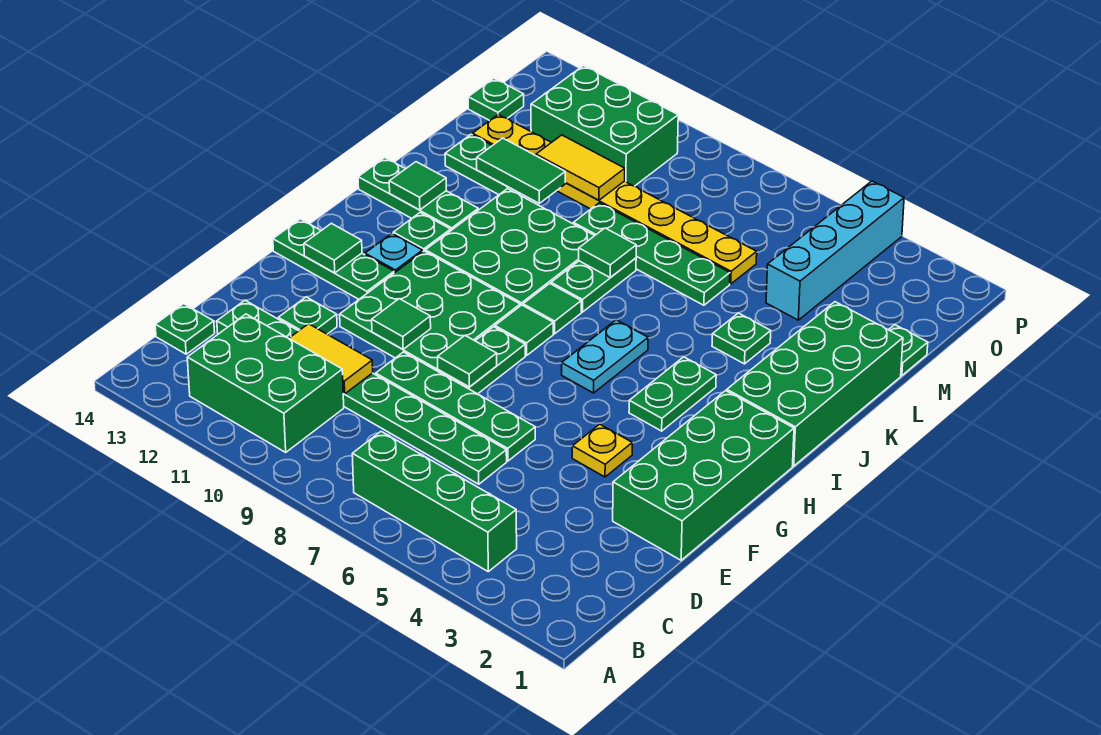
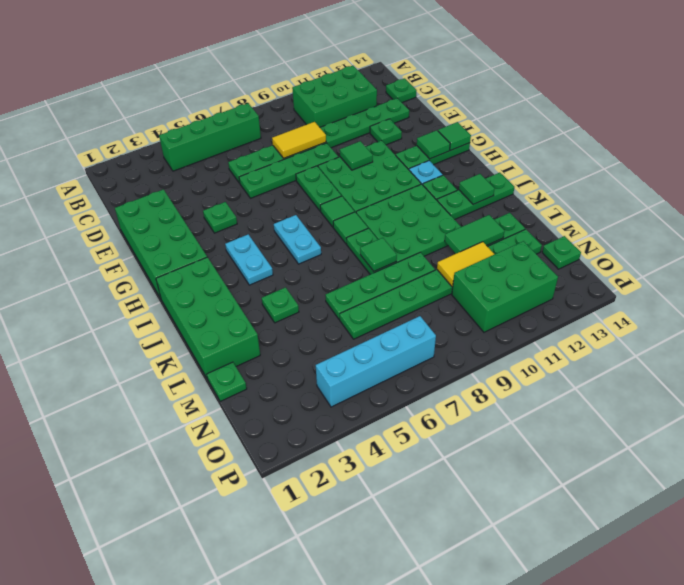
yellow 1x2 tile [289,324,373,394] -> yellow 1x2 tile moved to [272,122,326,158]
yellow 1x1 plate [572,424,632,477] -> green 1x1 plate [203,202,237,233]
green 1x1 tile [438,335,497,387] -> green 1x1 tile moved to [438,122,471,151]
green 1x2 plate [629,357,716,431] -> cyan 1x2 plate [225,234,273,285]
cyan 1x4 brick [766,181,904,320] -> cyan 1x4 brick turned to [316,316,436,407]
yellow 1x8 plate [472,114,757,284] -> green 1x8 plate [340,229,542,339]

